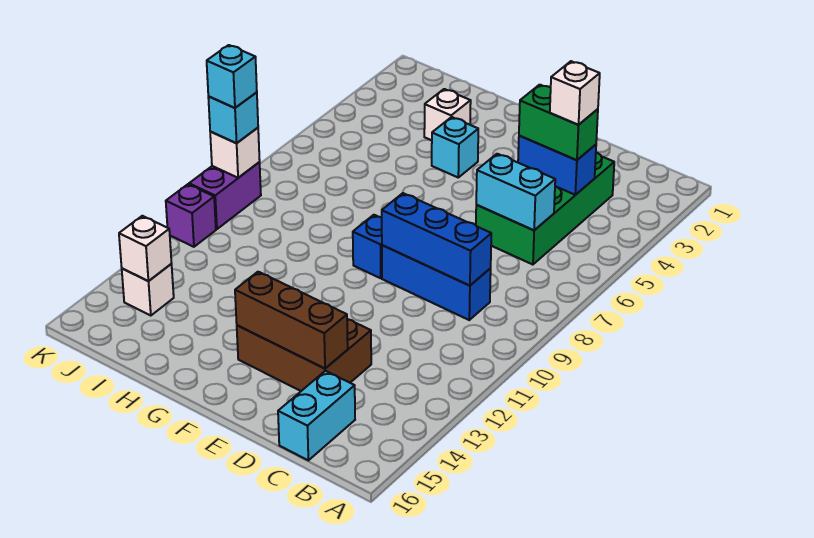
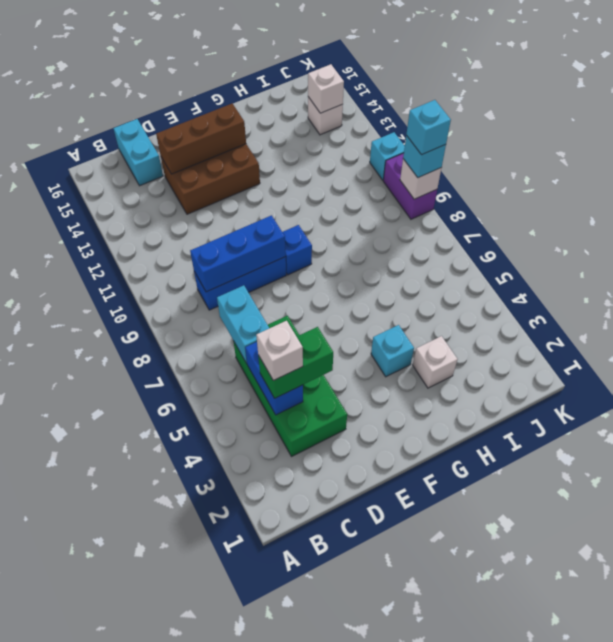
blue 1x2 brick [518,135,596,195] -> blue 1x2 brick turned to [245,342,303,415]
cyan 1x2 brick [476,154,555,230] -> cyan 1x2 brick turned to [217,285,269,363]
purple 1x1 brick [166,184,216,247] -> cyan 1x1 brick [370,132,405,180]

